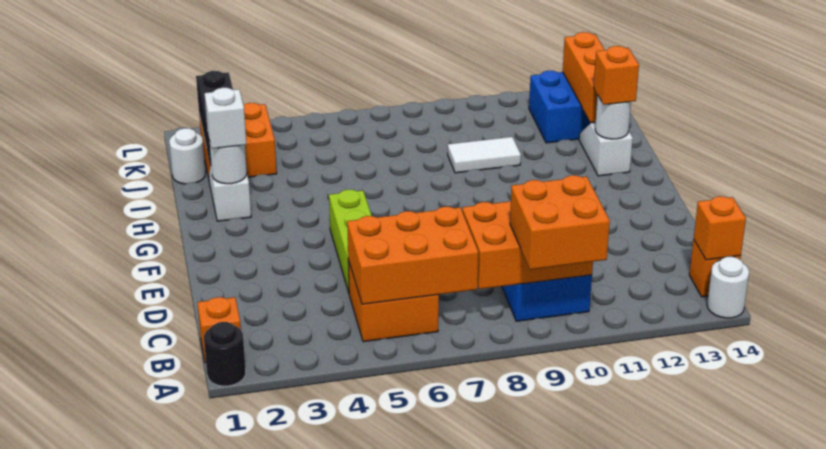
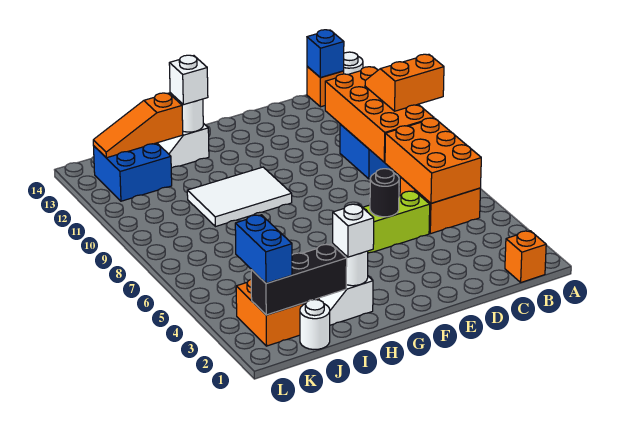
black 1x1 round brick [204,322,246,386] -> black 1x1 round brick moved to [370,169,399,217]
orange 2x2 brick [510,175,610,270] -> orange 2x2 slope [365,54,444,111]
orange 2x3 brick [462,201,593,289] -> orange 2x4 brick [325,67,434,162]
orange 1x1 brick [694,196,746,260] -> blue 1x1 brick [307,30,344,78]
orange 1x1 brick [594,46,639,105] -> white 1x1 brick [169,55,208,105]
white 1x2 tile [448,137,521,173] -> white 2x3 tile [187,167,292,227]
orange 1x3 brick [563,32,605,122] -> orange 1x3 slope [93,93,183,158]
none -> blue 1x2 brick [235,215,292,283]

